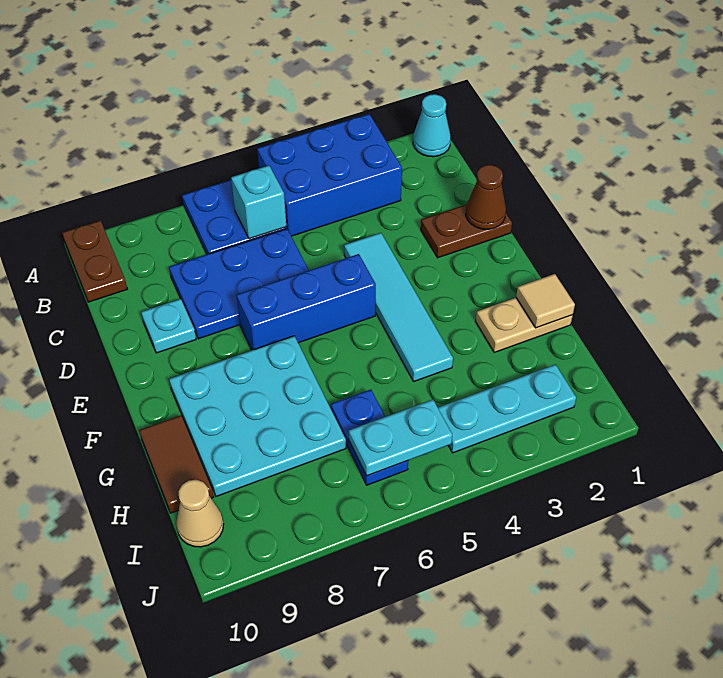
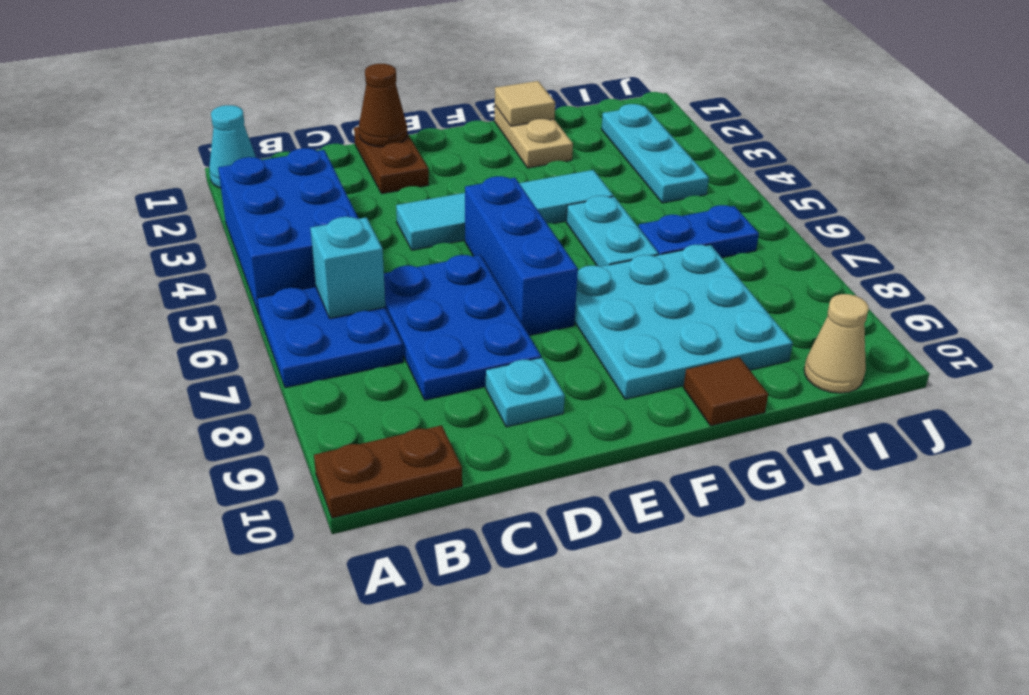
brown 1x2 tile [139,415,214,513] -> brown 1x1 tile [684,357,768,426]
cyan 1x2 plate [349,399,452,476] -> cyan 1x2 plate moved to [566,196,659,267]

